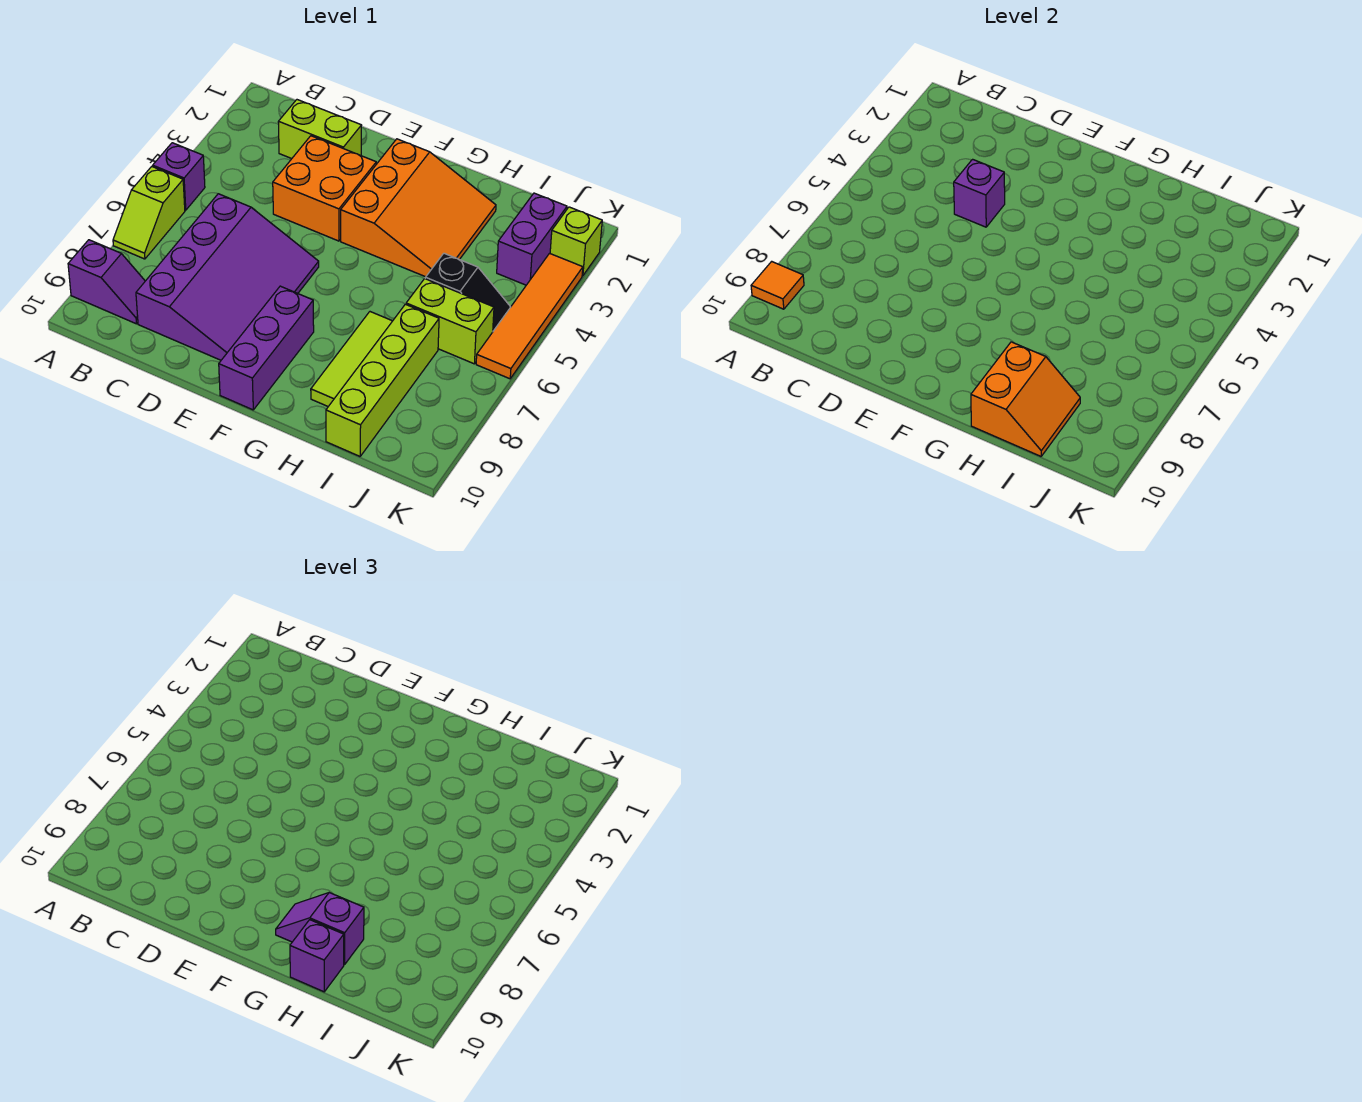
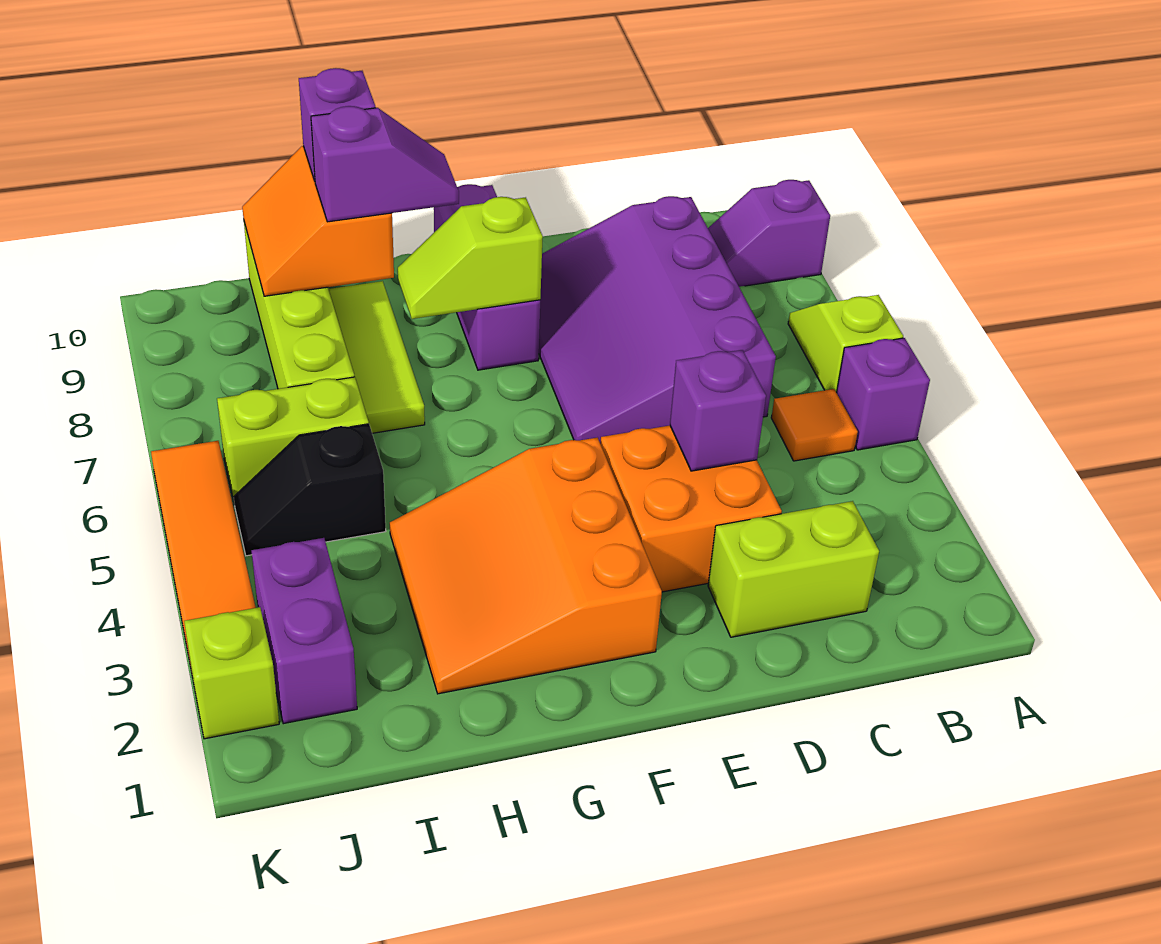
orange 1x1 tile [751,261,804,309] -> orange 1x1 tile moved to [771,389,858,461]
none -> lime 1x2 slope [398,197,543,319]

